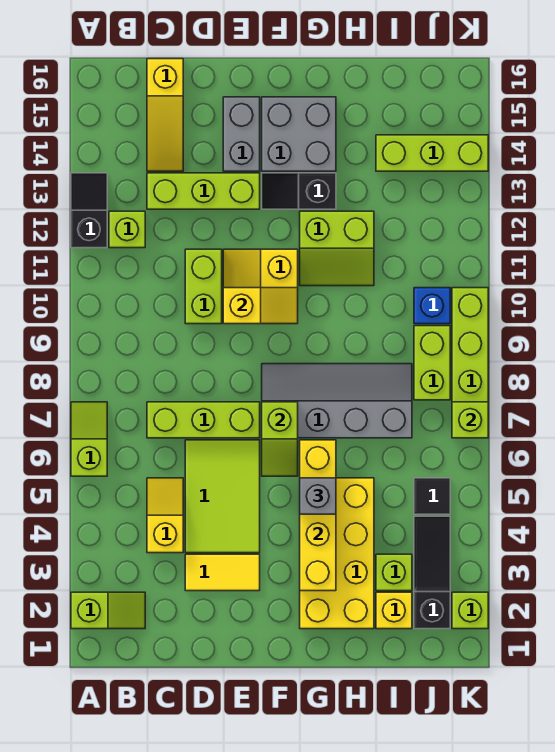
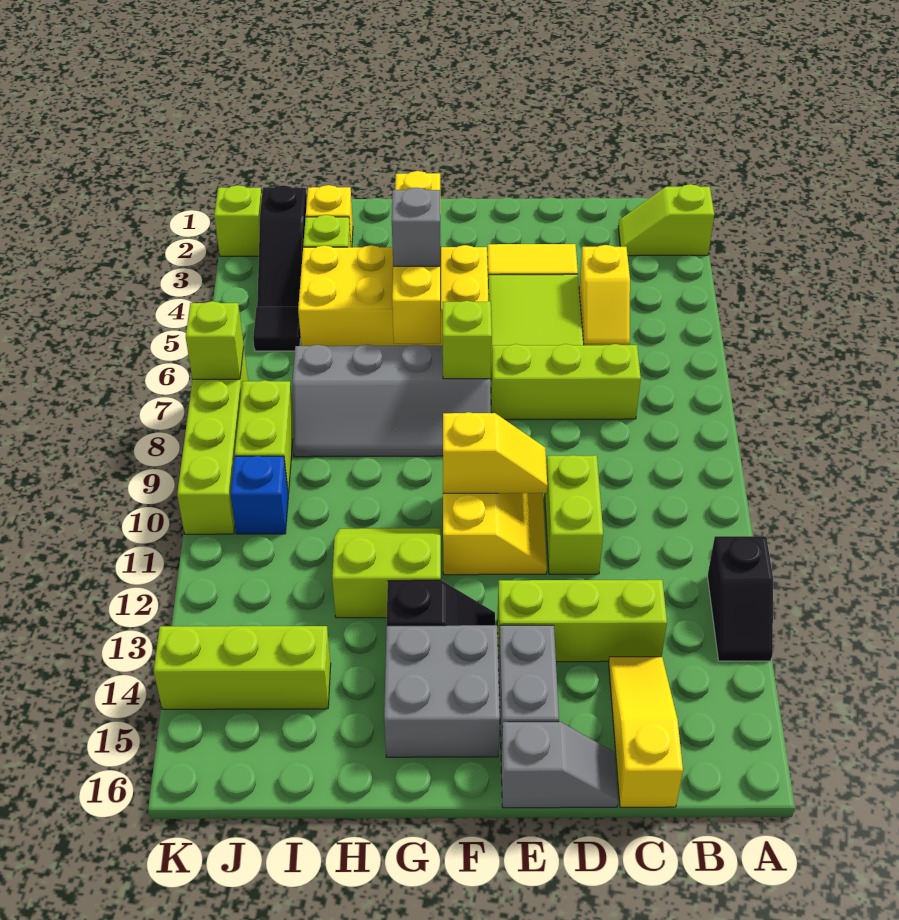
lime 1x2 slope [71,402,107,476] -> none
lime 1x1 brick [109,211,145,248] -> none
none -> grey 1x2 slope [501,722,618,808]
yellow 1x2 slope [223,288,298,324] -> yellow 1x2 slope turned to [443,412,547,493]
yellow 2x4 brick [300,478,374,629] -> yellow 2x4 brick turned to [298,245,488,346]

